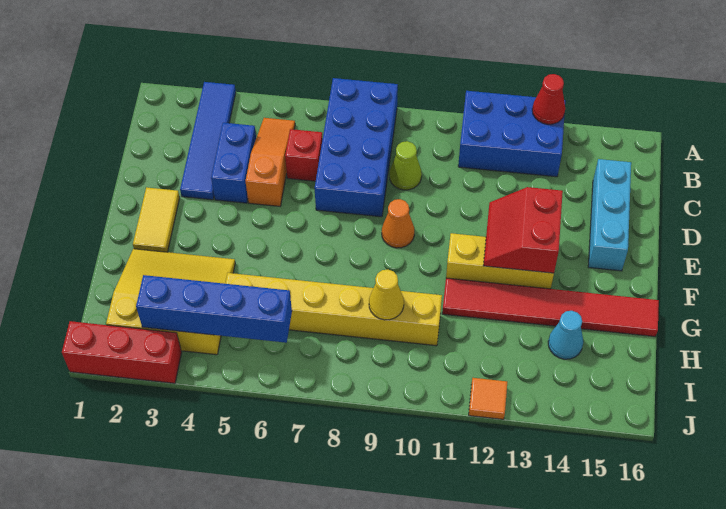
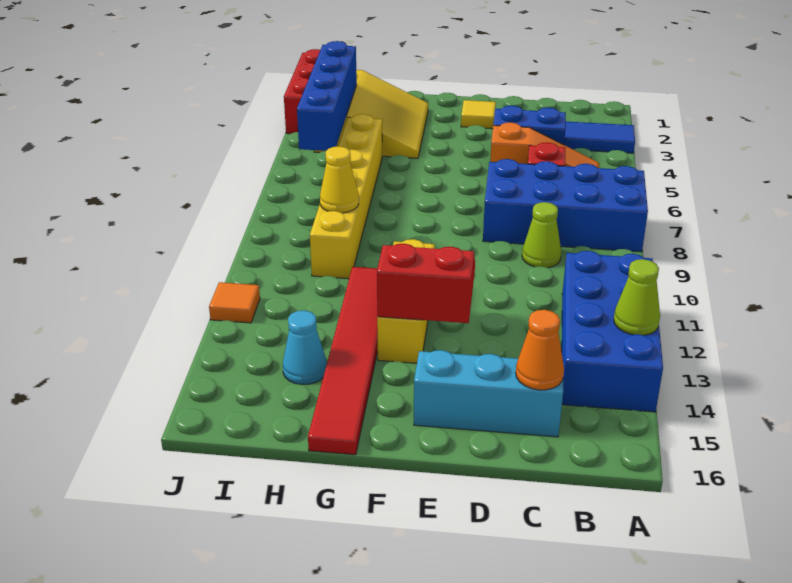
blue 2x3 brick [458,91,565,177] -> blue 2x4 brick [562,251,663,412]
red 1x1 cone [532,74,565,124] -> lime 1x1 cone [614,259,660,335]
yellow 1x2 tile [133,187,180,252] -> yellow 1x1 tile [461,100,496,129]
orange 1x1 cone [382,199,414,248] -> orange 1x1 cone moved to [516,310,564,390]

